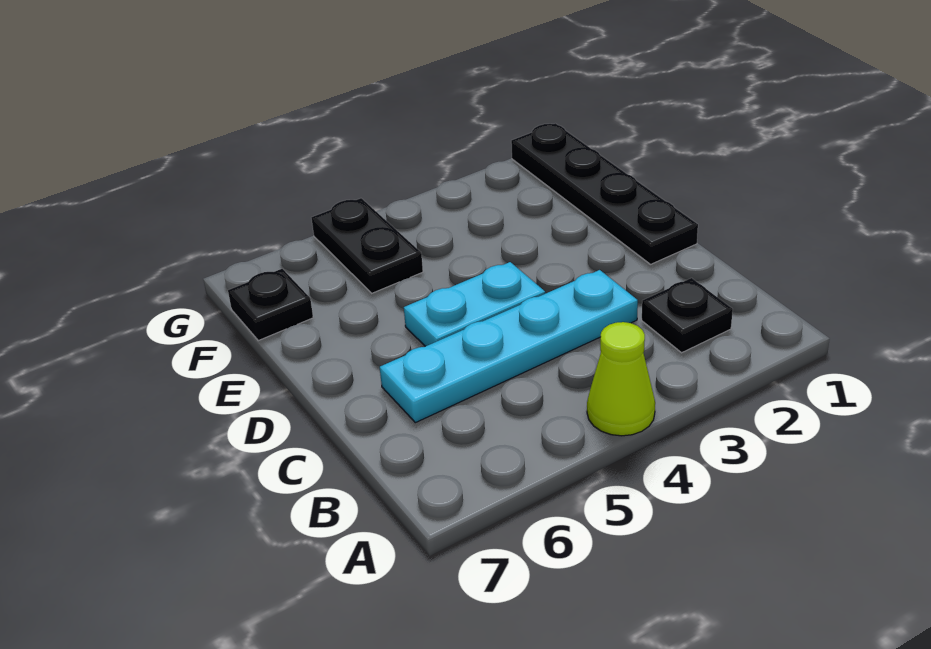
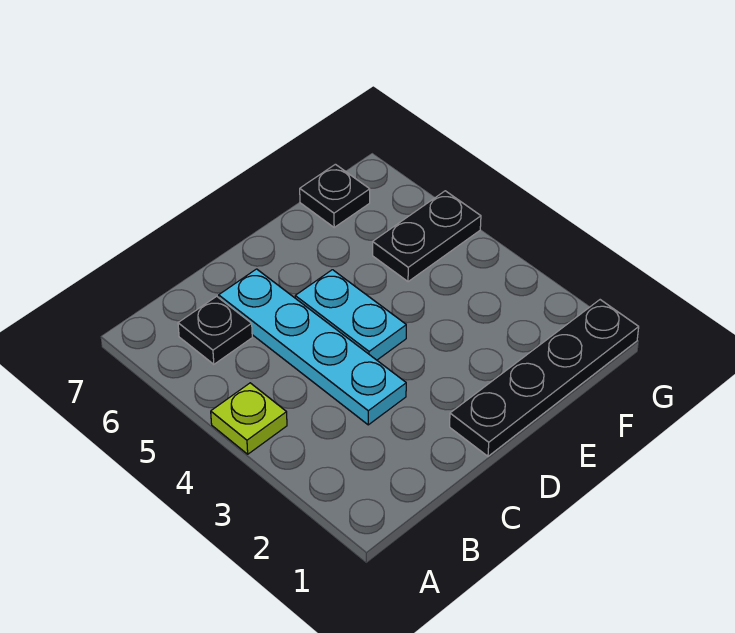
lime 1x1 cone [587,322,655,436] -> lime 1x1 plate [211,383,287,454]
black 1x1 plate [642,278,733,353] -> black 1x1 plate moved to [178,296,252,364]

